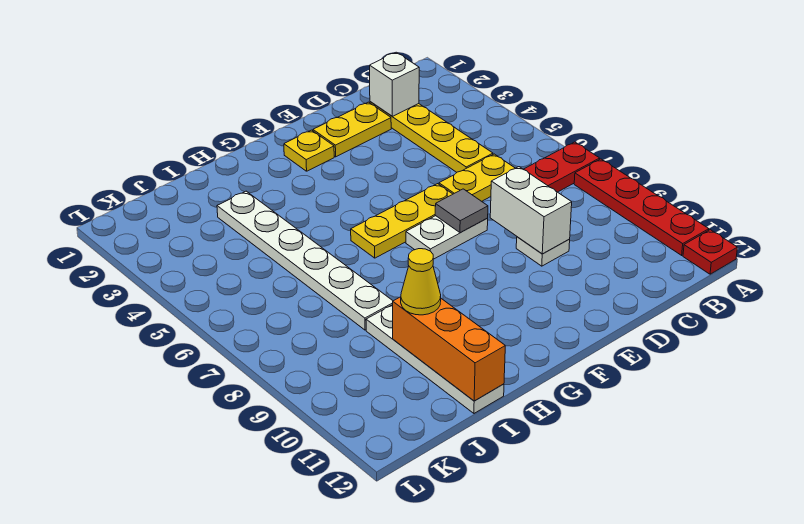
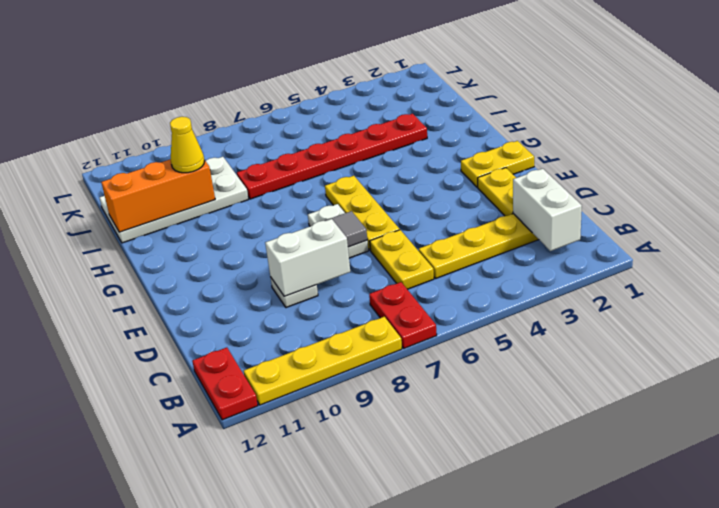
red 1x4 plate [574,159,709,255] -> yellow 1x4 plate [244,317,402,405]
red 1x1 plate [683,230,737,274] -> red 1x2 plate [192,348,258,420]
white 1x1 brick [370,52,419,116] -> white 1x2 brick [513,169,582,251]
yellow 1x1 plate [284,130,334,171] -> yellow 1x2 plate [461,141,534,187]
white 1x6 plate [217,191,393,330] -> red 1x6 plate [237,114,427,199]
white 1x4 plate [366,305,504,413] -> white 2x4 plate [99,157,249,243]

